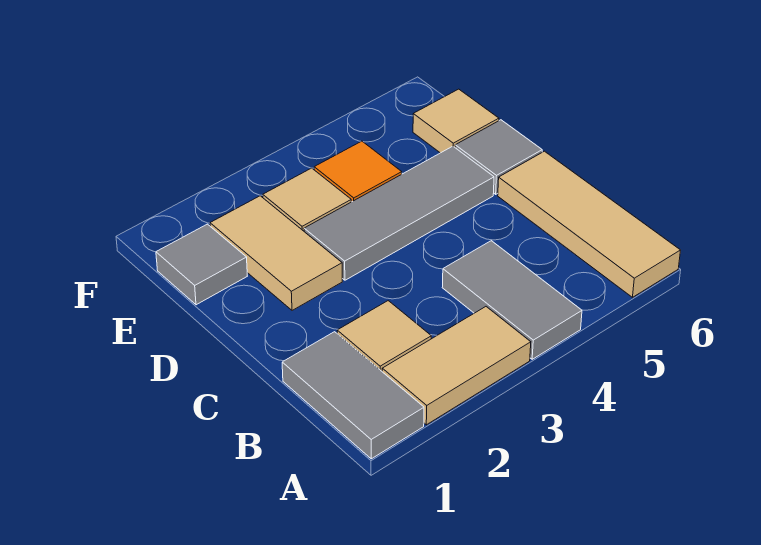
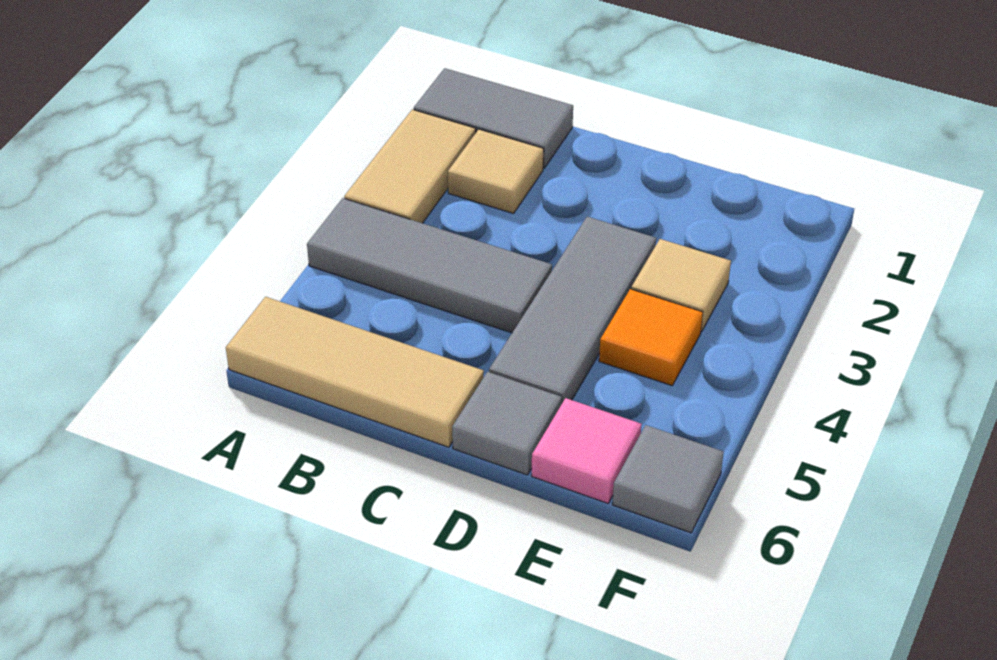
grey 1x2 tile [442,241,582,359] -> grey 1x3 tile [307,198,552,333]
tan 1x2 tile [210,196,342,310] -> none
grey 1x1 tile [156,224,247,305] -> grey 1x1 tile moved to [612,425,724,533]
tan 1x1 tile [413,89,499,153] -> pink 1x1 tile [531,398,642,503]

